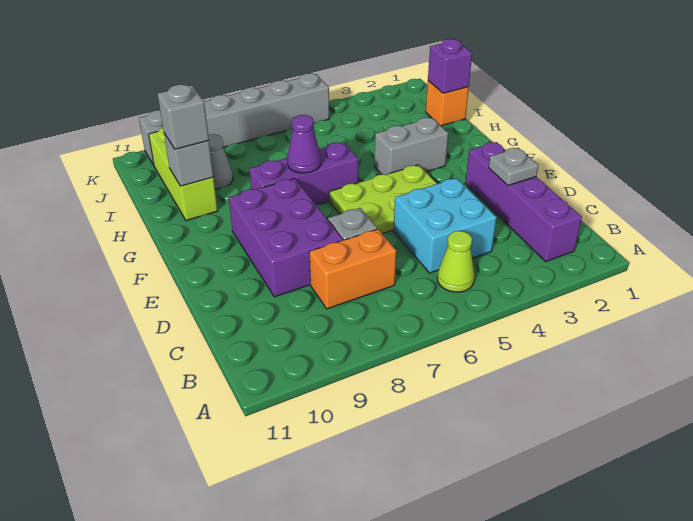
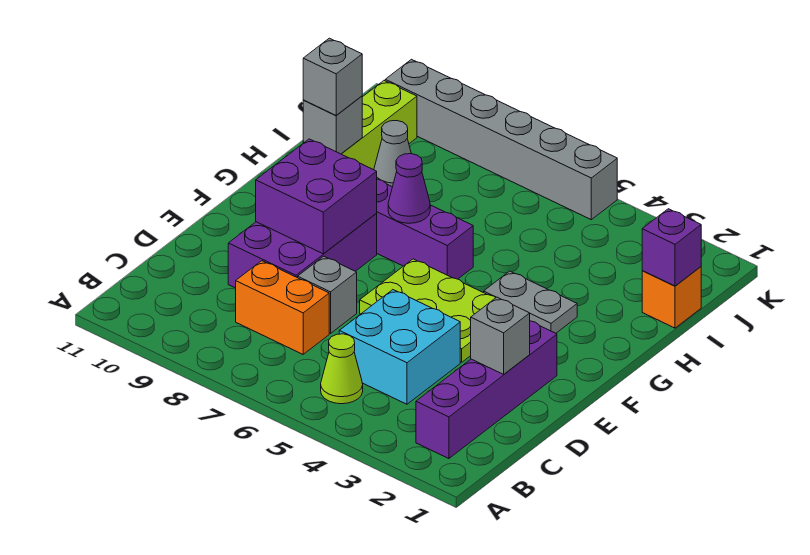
grey 1x1 plate [489,148,538,186] -> grey 1x1 brick [471,297,530,374]
none -> purple 2x2 brick [256,139,377,254]
grey 1x2 brick [374,118,448,175] -> grey 1x2 plate [484,271,577,333]

